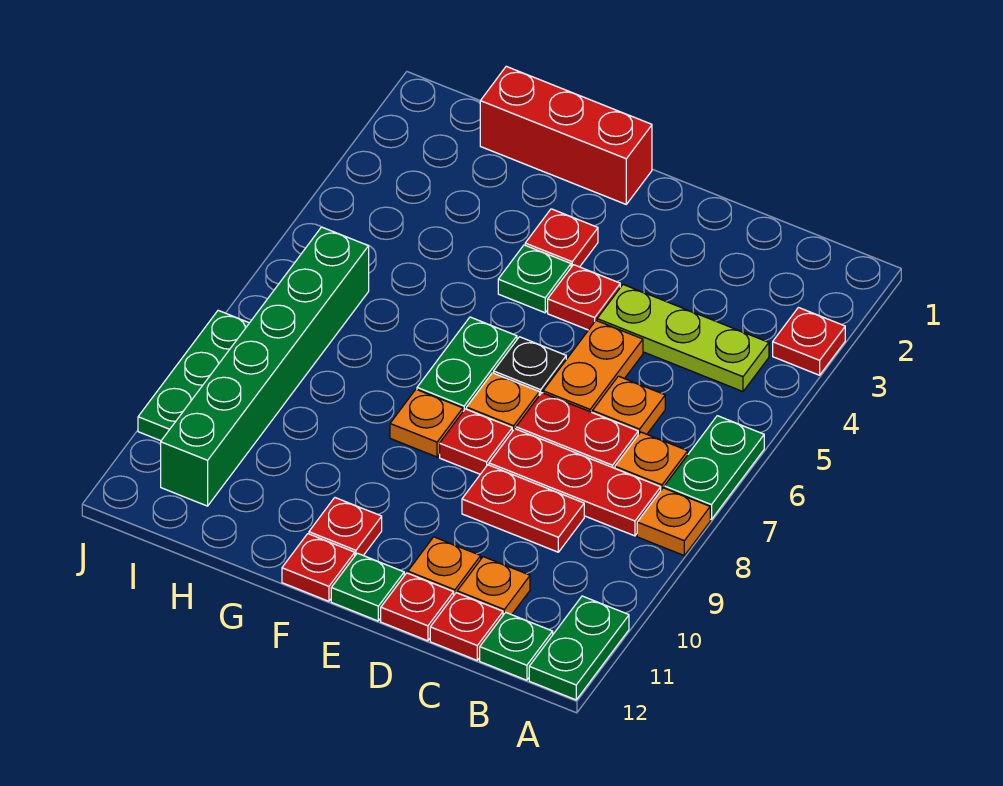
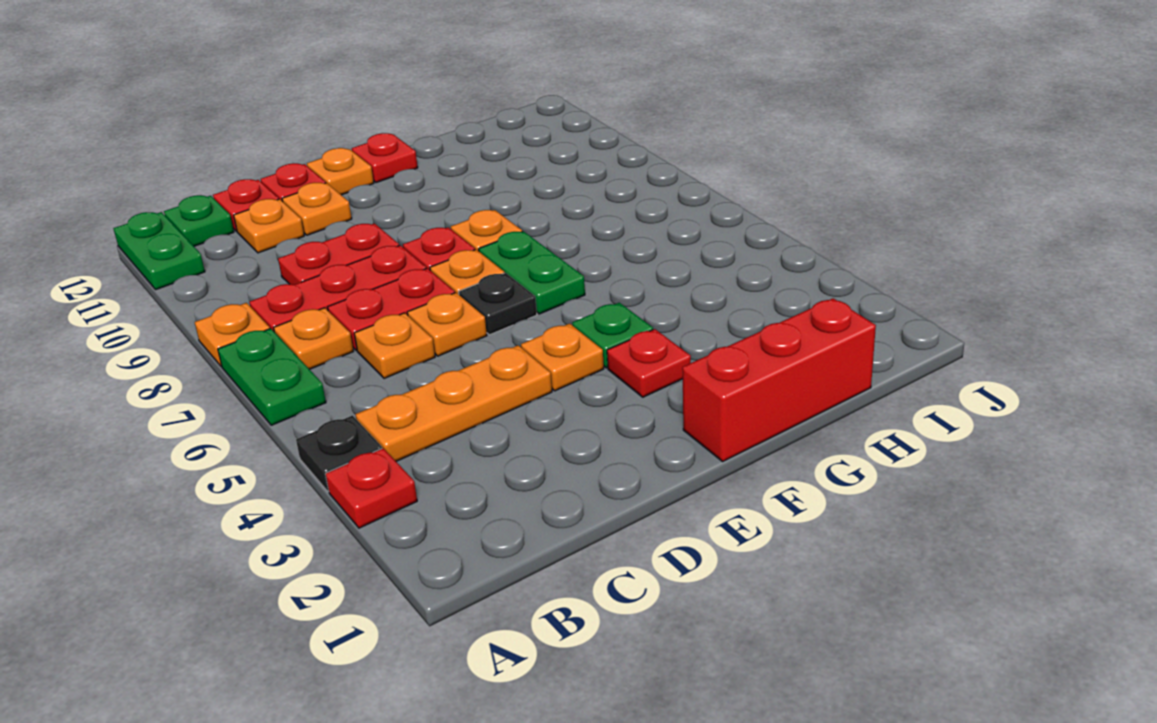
none -> black 1x1 plate [296,415,382,492]
lime 1x3 plate [597,285,769,392] -> orange 1x3 plate [355,345,552,461]
orange 1x2 plate [543,321,643,413] -> orange 1x1 plate [407,293,487,356]
red 1x1 plate [548,265,620,330] -> orange 1x1 plate [521,324,604,391]
green 1x1 plate [331,553,404,621] -> orange 1x1 plate [307,148,374,195]
red 1x1 plate [309,498,382,555] -> none
green 1x6 brick [161,227,369,506] -> none
green 1x3 plate [138,310,249,441] -> none

